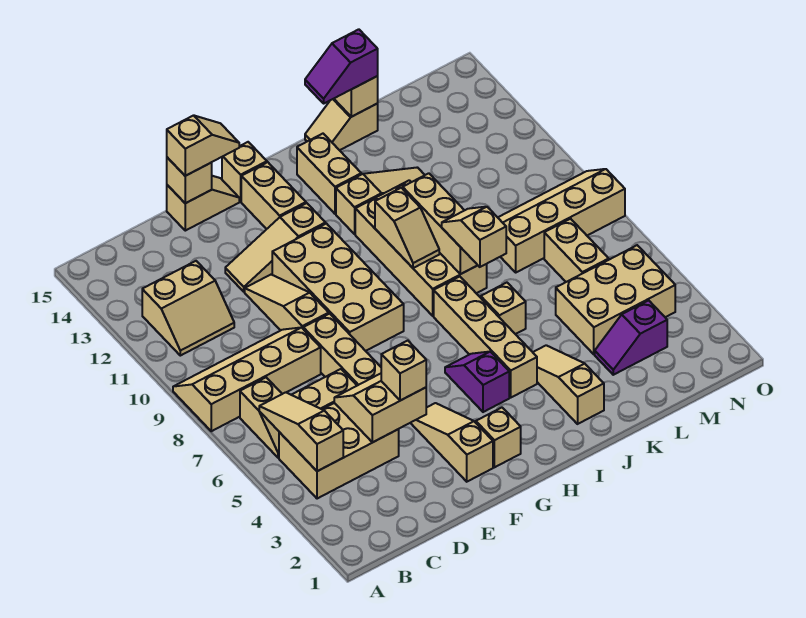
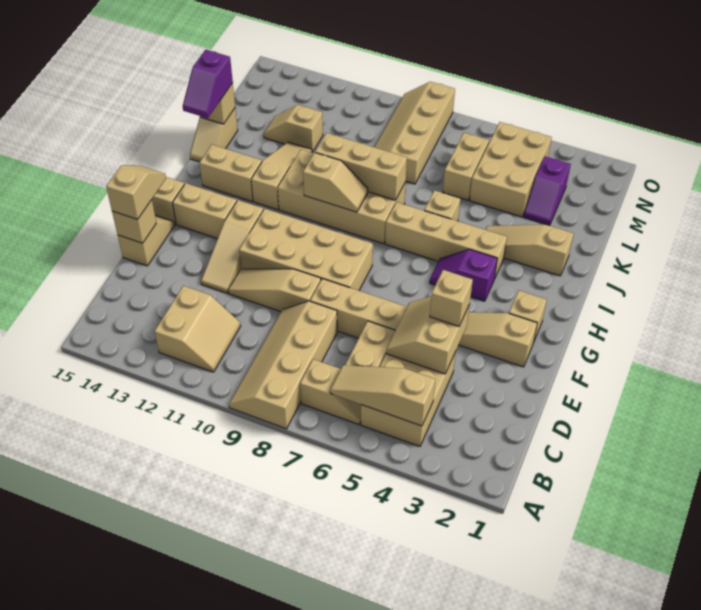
tan 1x2 slope [442,207,506,267] -> tan 1x2 slope moved to [264,105,323,153]
tan 1x2 brick [544,219,609,282] -> tan 1x2 brick turned to [443,133,489,200]

